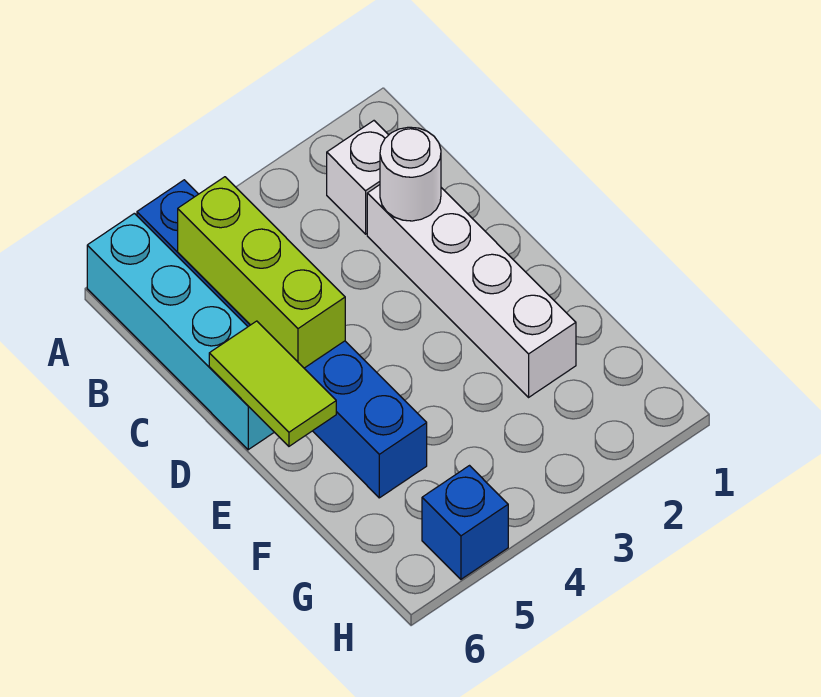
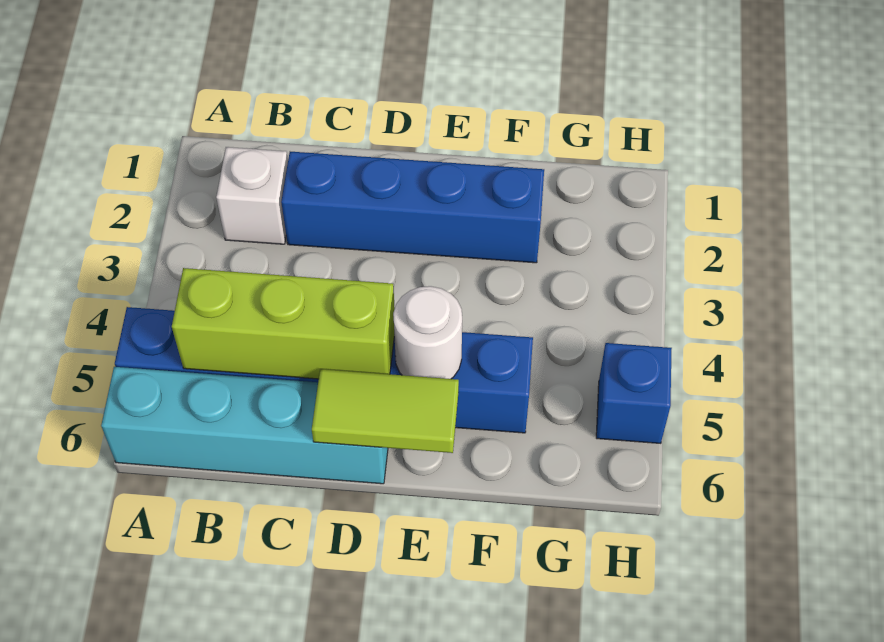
white 1x4 brick [367,185,576,397] -> blue 1x4 brick [281,152,544,263]
white 1x1 round brick [380,127,441,221] -> white 1x1 round brick moved to [393,286,462,379]

